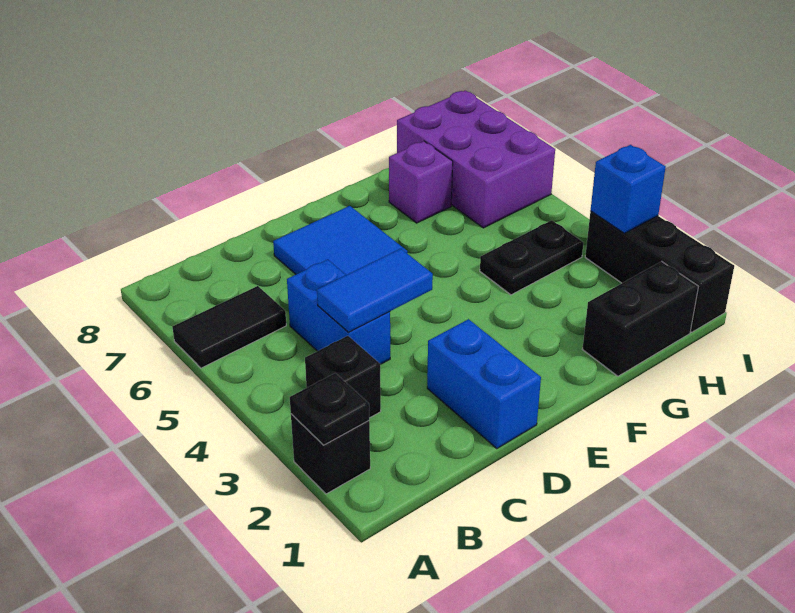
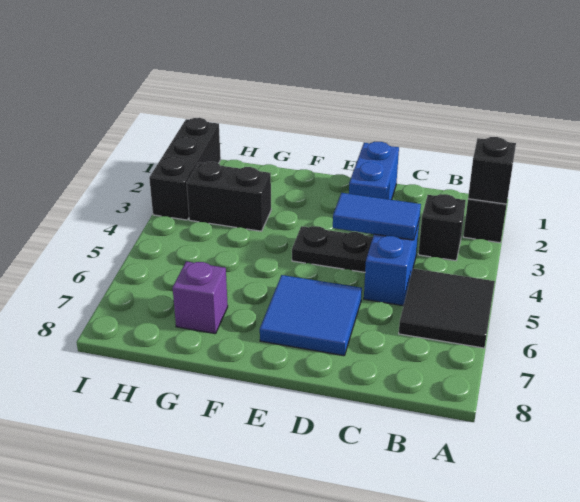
black 1x1 plate [290,373,369,445] -> black 1x1 brick [468,137,516,204]
black 1x2 tile [172,286,286,368] -> black 2x2 tile [399,269,495,348]
black 1x2 brick [583,261,698,376] -> black 1x2 brick moved to [187,162,271,231]
black 1x2 plate [480,220,583,295] -> black 1x2 plate moved to [292,226,373,272]
purple 2x3 brick [397,90,555,228] -> none
blue 1x1 brick [591,145,666,233] -> none

